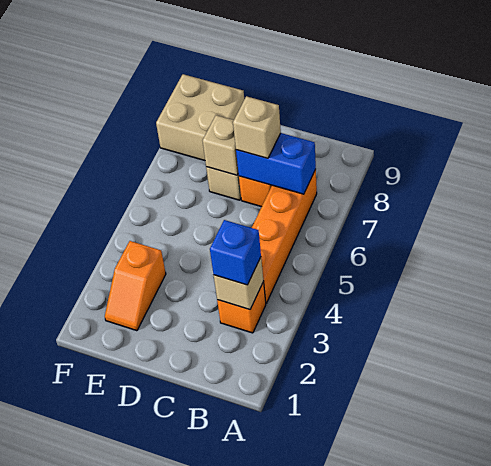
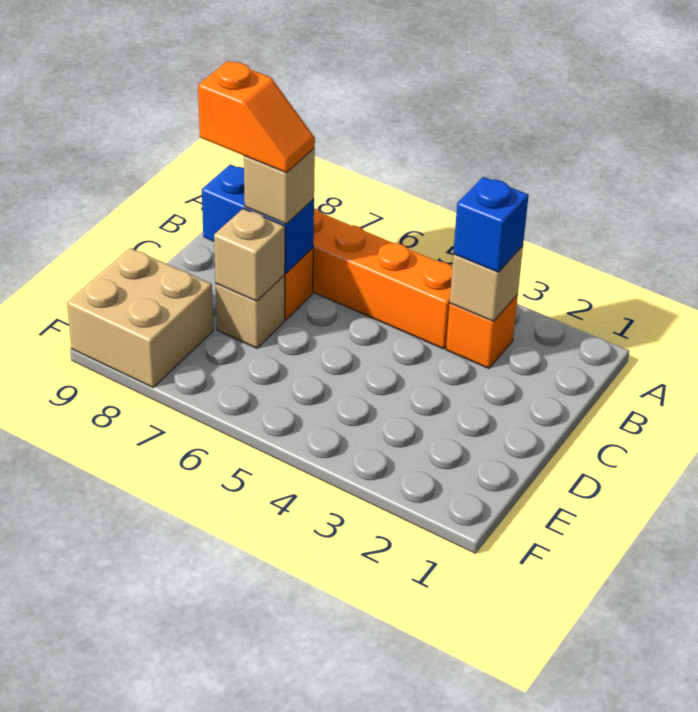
blue 1x2 brick [236,133,316,194] -> blue 1x2 brick turned to [202,164,314,273]
orange 1x2 slope [105,241,166,331] -> orange 1x2 slope moved to [198,61,315,173]

